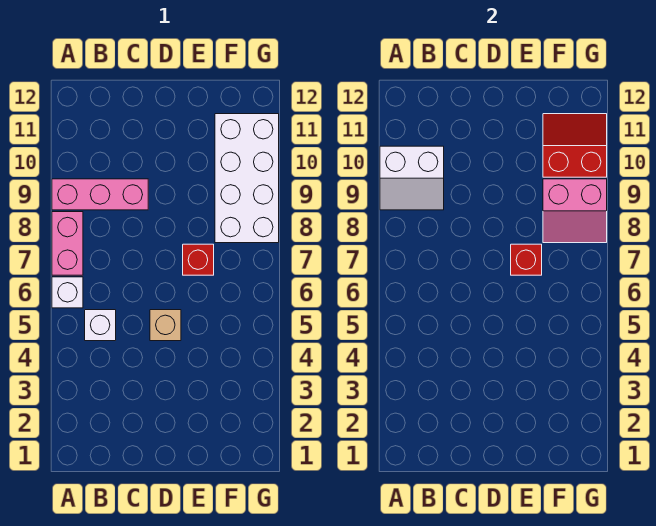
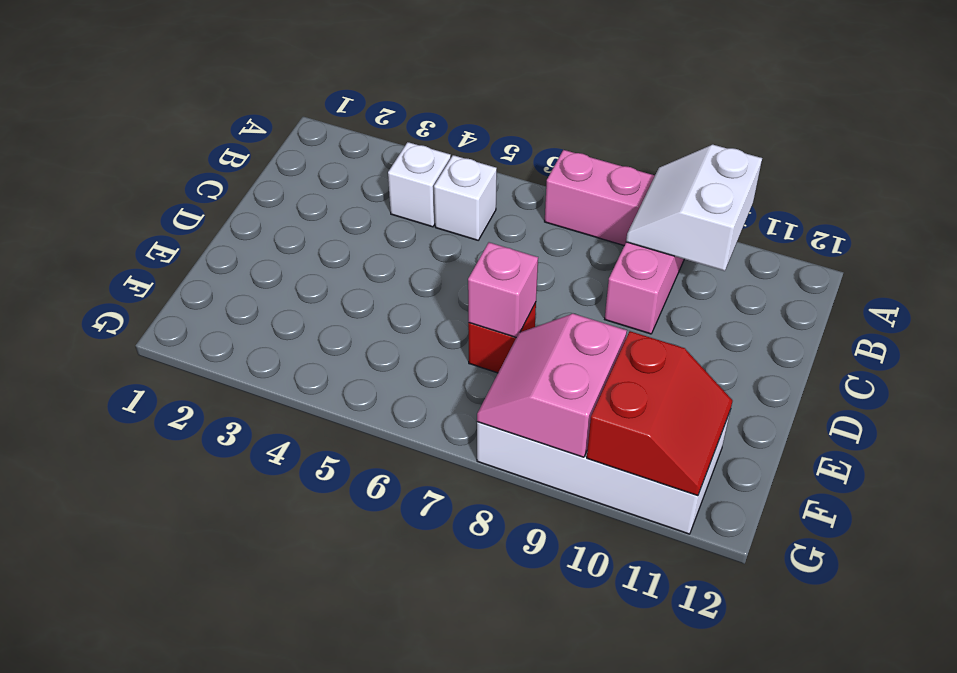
white 1x1 brick [52,277,83,308] -> white 1x1 brick moved to [388,142,451,227]
tan 1x1 brick [150,310,181,341] -> none
red 1x1 brick [511,244,542,275] -> pink 1x1 brick [468,242,538,337]

